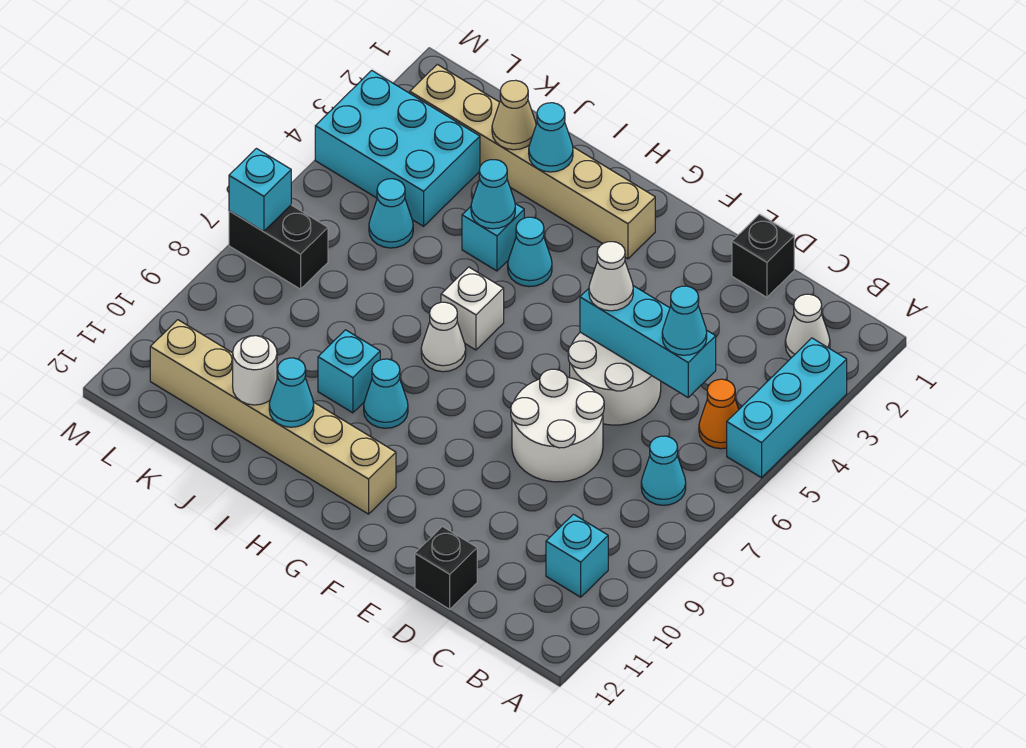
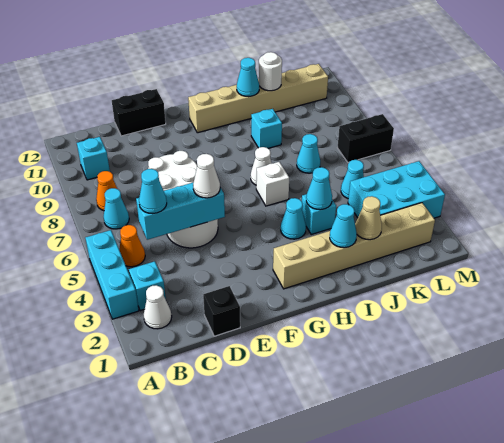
none -> orange 1x1 cone [96,171,117,211]
black 1x1 brick [415,526,477,609] -> black 1x2 brick [112,89,166,136]
cyan 1x1 cone [364,359,408,428] -> cyan 1x1 cone moved to [297,134,320,173]
cyan 1x1 brick [229,149,291,232] -> cyan 1x1 brick moved to [129,261,166,311]

